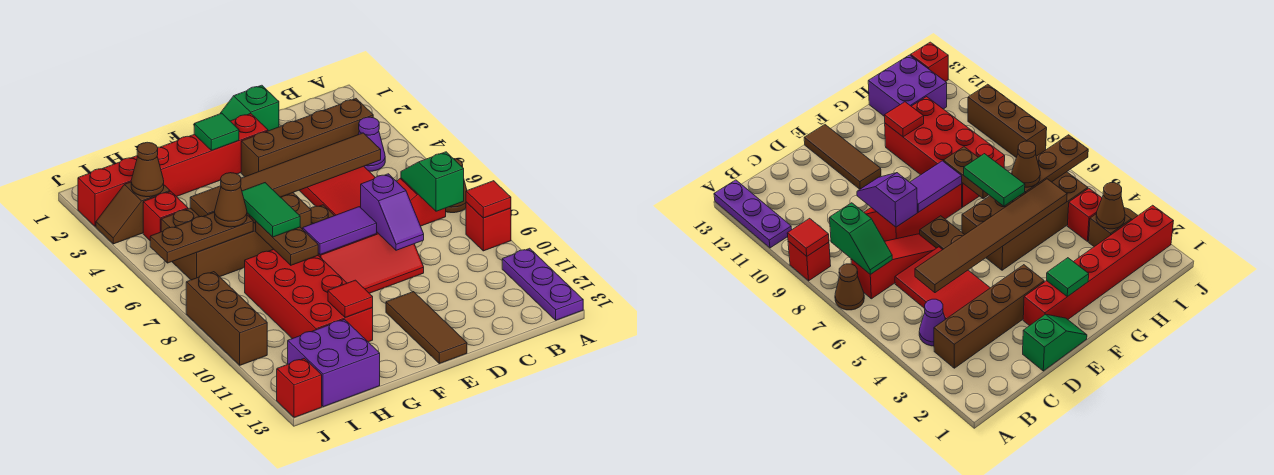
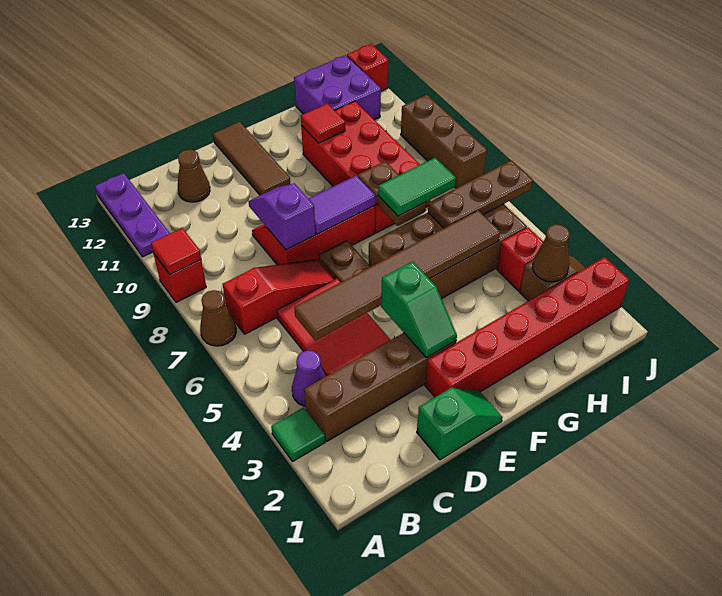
green 1x2 slope [401,152,464,211] -> green 1x2 slope moved to [381,261,457,358]
green 1x1 tile [194,113,239,150] -> green 1x1 tile moved to [271,408,325,462]
green 1x2 tile [242,183,300,237] -> green 1x2 tile turned to [378,158,456,216]
brown 1x1 cone [215,173,247,227] -> brown 1x1 cone moved to [178,150,210,202]

